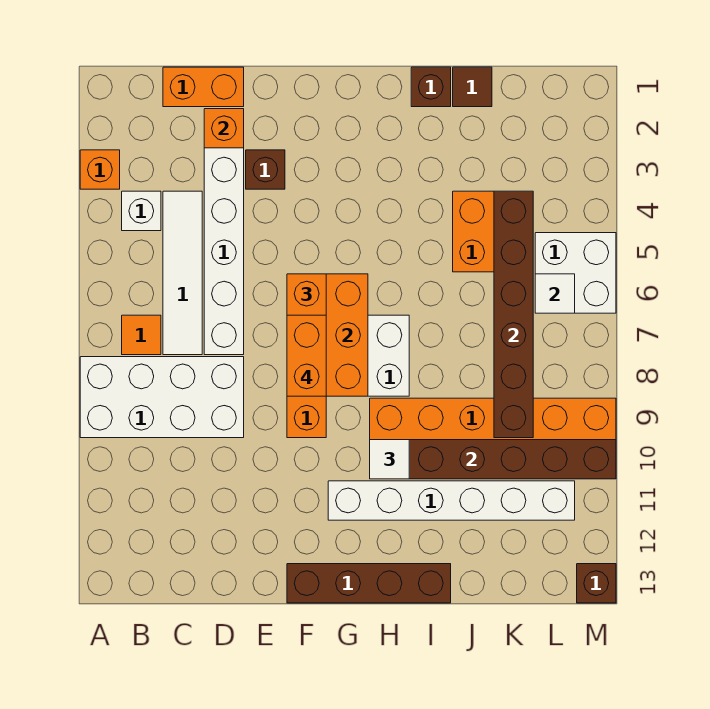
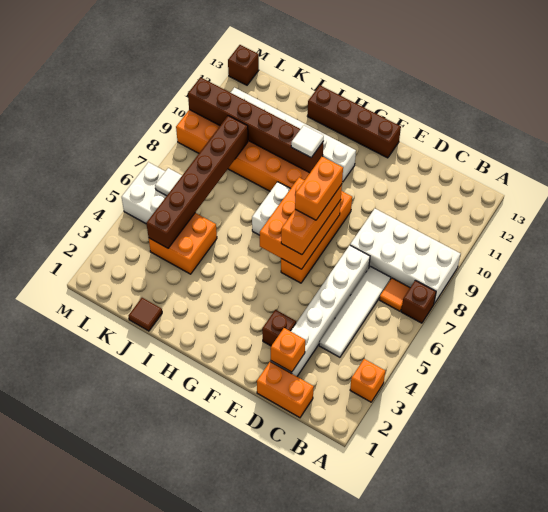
white 1x1 brick [122,191,161,231] -> none
brown 1x1 brick [411,67,451,107] -> brown 1x1 brick moved to [401,280,436,323]

